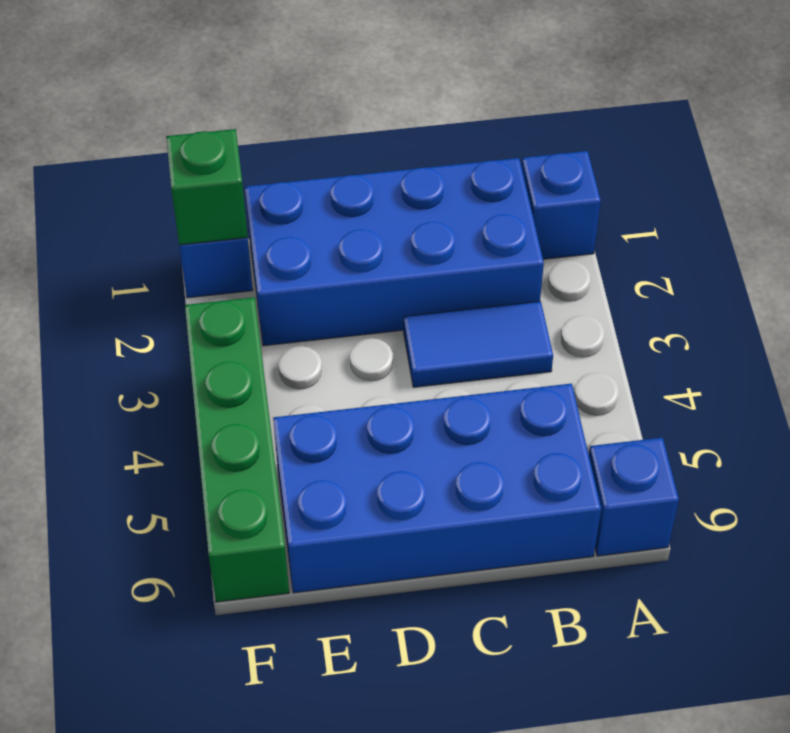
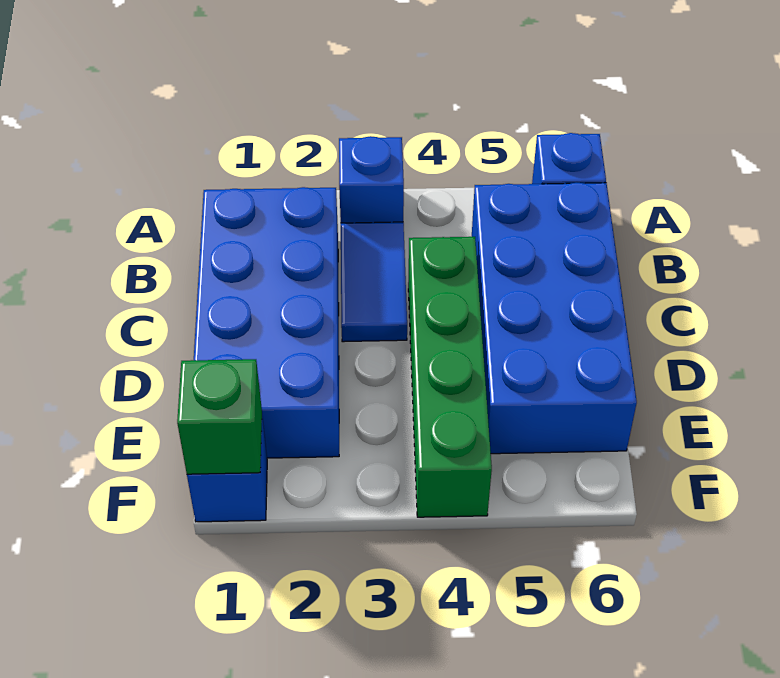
blue 1x1 brick [522,151,601,259] -> blue 1x1 brick moved to [339,136,404,223]
green 1x4 brick [185,297,289,602] -> green 1x4 brick turned to [408,237,492,517]

